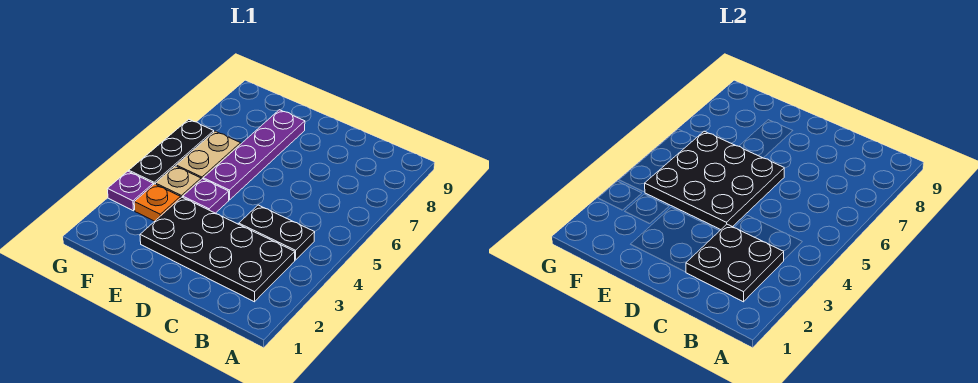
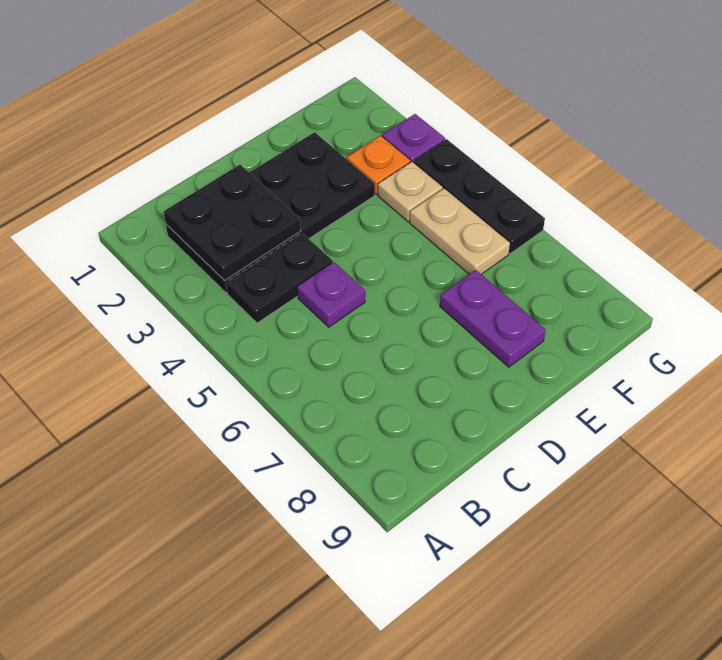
black 3x3 plate [645,131,784,230] -> none
purple 1x1 plate [183,179,229,213] -> purple 1x1 plate moved to [297,262,365,327]
purple 1x4 plate [203,110,305,200] -> purple 1x2 plate [440,270,546,367]

